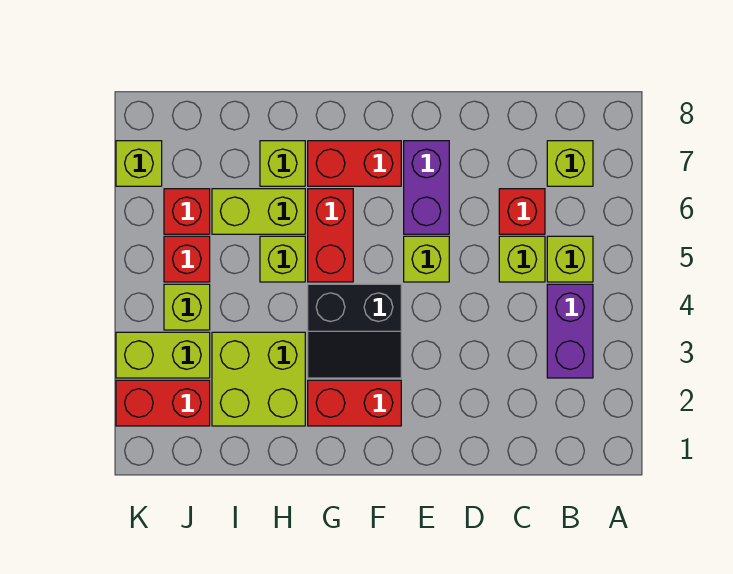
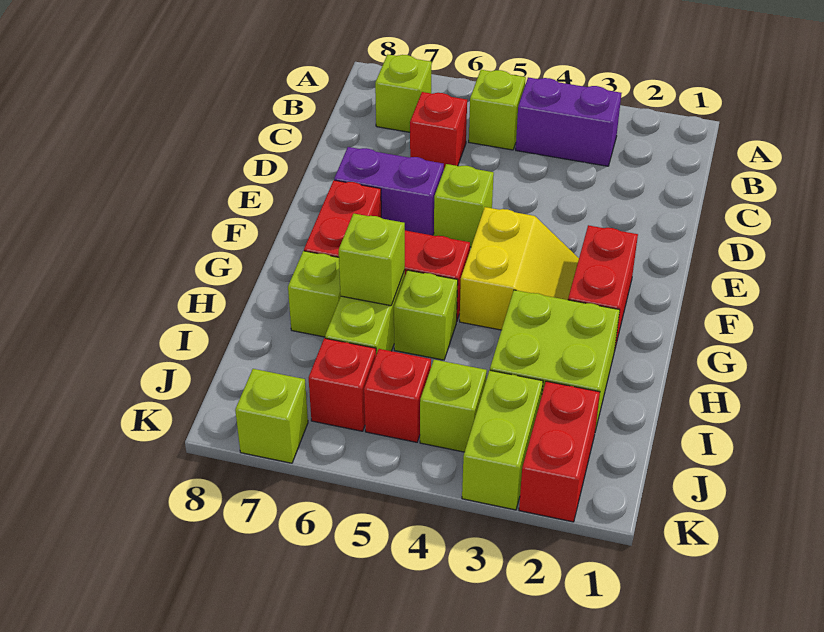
lime 1x1 brick [499,236,545,282] -> lime 1x1 brick moved to [339,214,405,306]
black 2x2 slope [308,284,401,378] -> yellow 2x2 slope [460,207,579,330]

